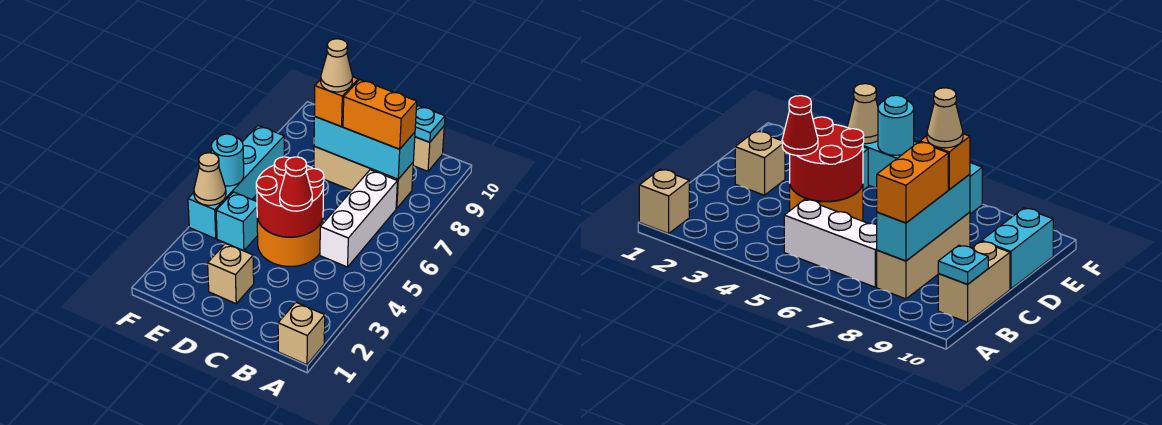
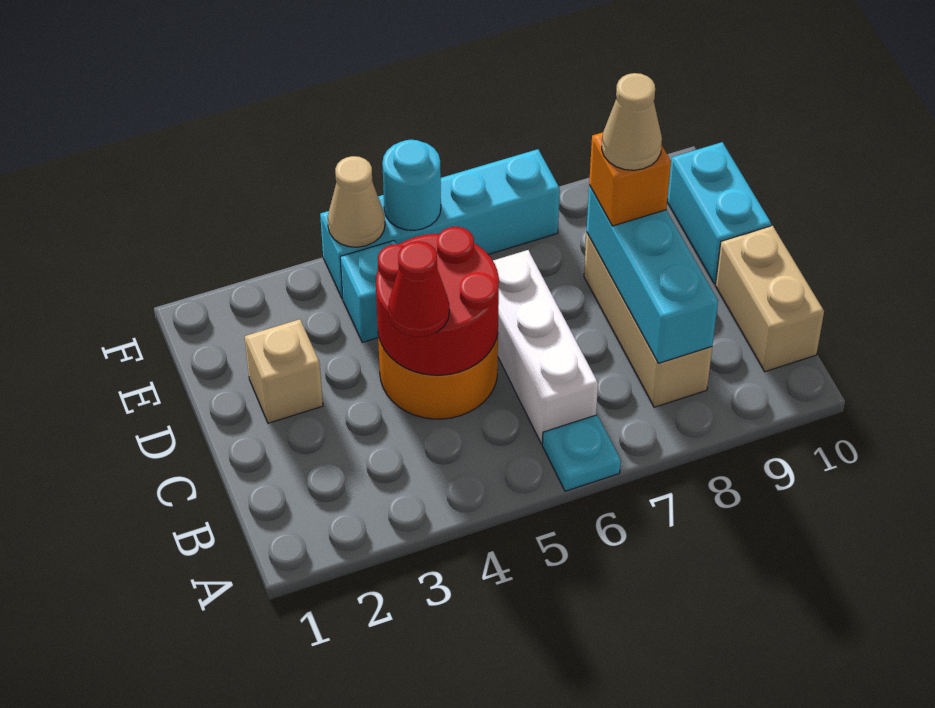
tan 1x1 brick [278,302,325,365] -> none
white 1x3 brick [320,170,397,267] -> white 1x3 brick turned to [493,250,598,444]
orange 1x2 brick [343,80,417,149] -> none
cyan 1x1 plate [415,106,445,142] -> cyan 1x1 plate moved to [542,415,621,491]

